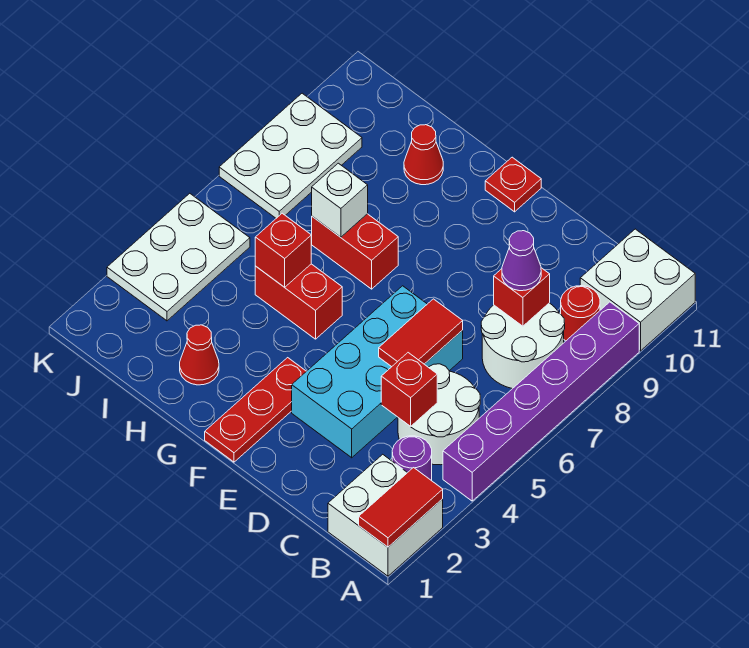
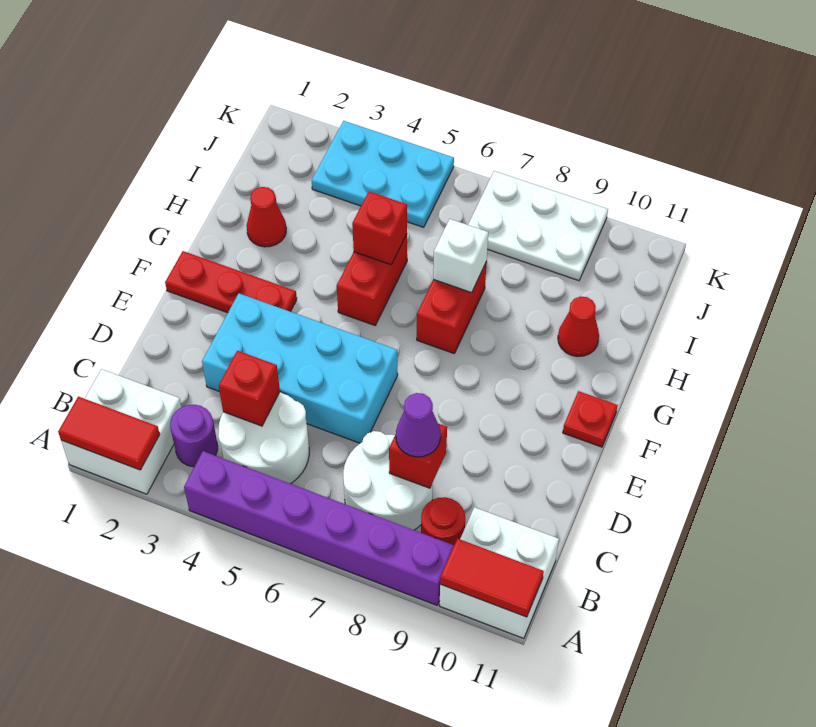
red 1x2 tile [379,299,463,367] -> red 1x2 tile moved to [440,539,544,617]
white 2x3 plate [107,193,250,321] -> cyan 2x3 plate [312,121,454,227]

